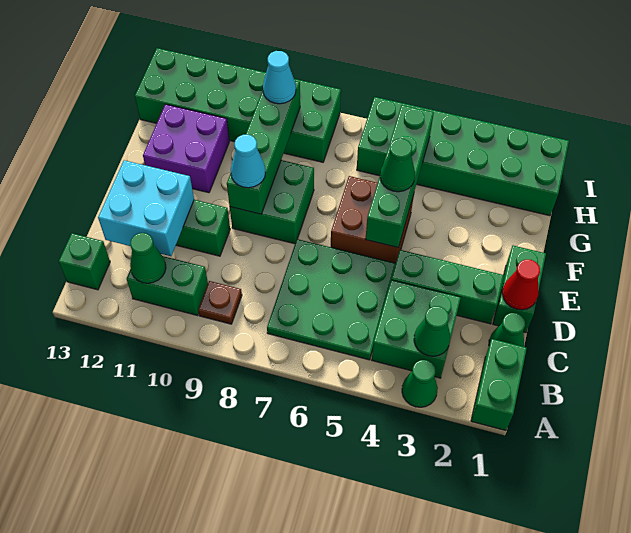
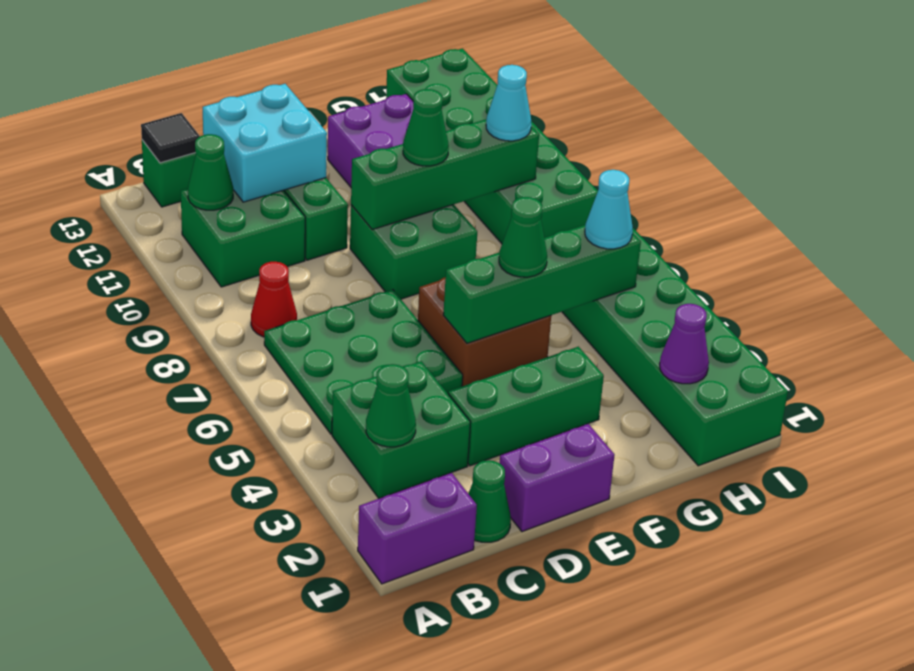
green 1x2 brick [471,339,527,431] -> purple 1x2 brick [358,473,477,584]
green 1x1 cone [402,360,438,407] -> green 1x1 cone moved to [403,89,449,166]
brown 1x1 plate [198,281,242,324] -> none
green 1x2 brick [127,256,208,315] -> green 2x2 brick [181,188,305,287]
none -> black 1x1 tile [141,113,200,163]
green 1x2 brick [493,246,546,333] -> purple 1x2 brick [500,424,614,532]
red 1x1 cone [502,260,540,310] -> red 1x1 cone moved to [251,262,297,337]
green 1x3 brick [391,250,504,324] -> green 1x3 brick turned to [448,347,604,466]
cyan 1x1 cone [231,135,266,188] -> cyan 1x1 cone moved to [585,170,633,249]
none -> purple 1x1 cone [660,304,709,384]

